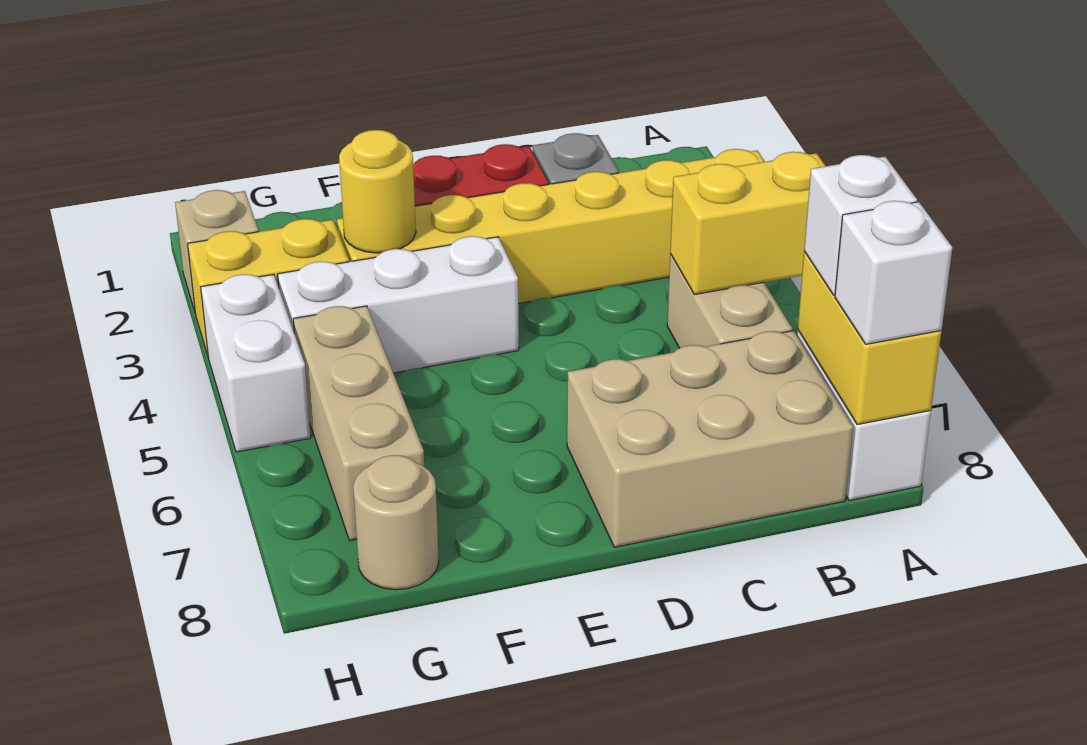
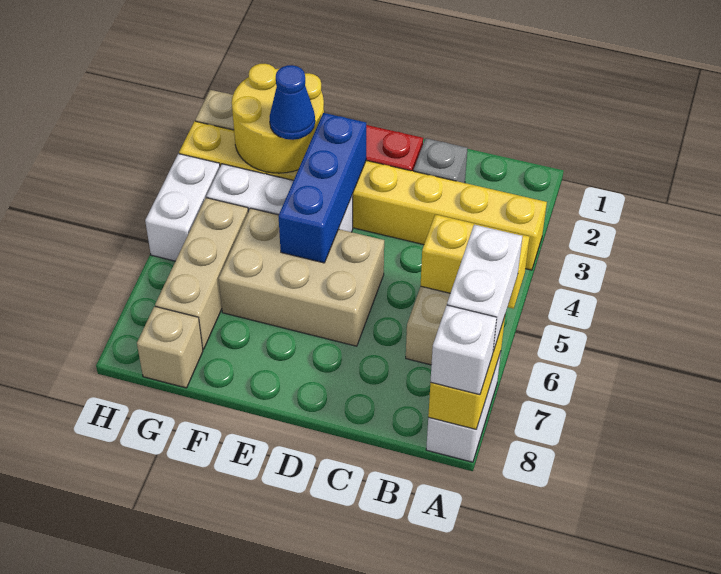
white 1x1 brick [804,155,917,295] -> white 1x2 brick [447,225,522,351]
tan 2x3 brick [567,331,853,547] -> tan 2x3 brick moved to [219,208,384,346]
none -> blue 1x3 brick [278,113,366,263]
yellow 1x1 round brick [339,130,416,253] -> yellow 2x2 round brick [232,64,324,173]
none -> blue 1x1 cone [270,65,315,140]
tan 1x1 round brick [353,455,439,590] -> tan 1x1 brick [137,306,203,388]

